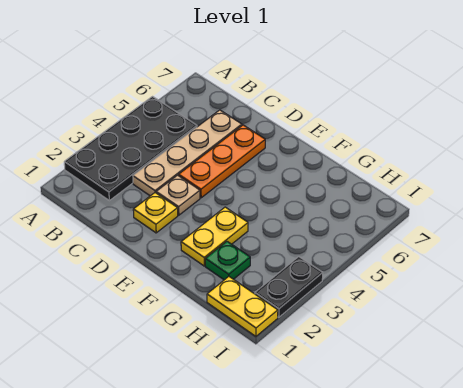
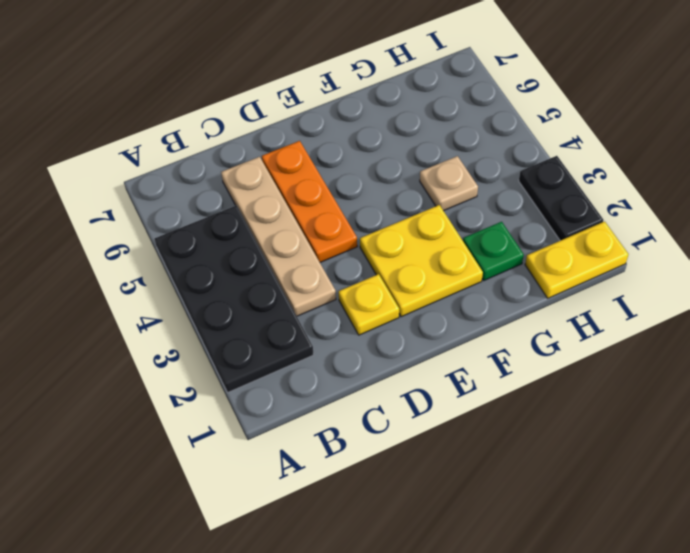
tan 1x1 plate [156,175,200,215] -> tan 1x1 plate moved to [420,156,478,211]
yellow 1x2 plate [181,207,248,266] -> yellow 2x2 plate [360,205,483,317]

